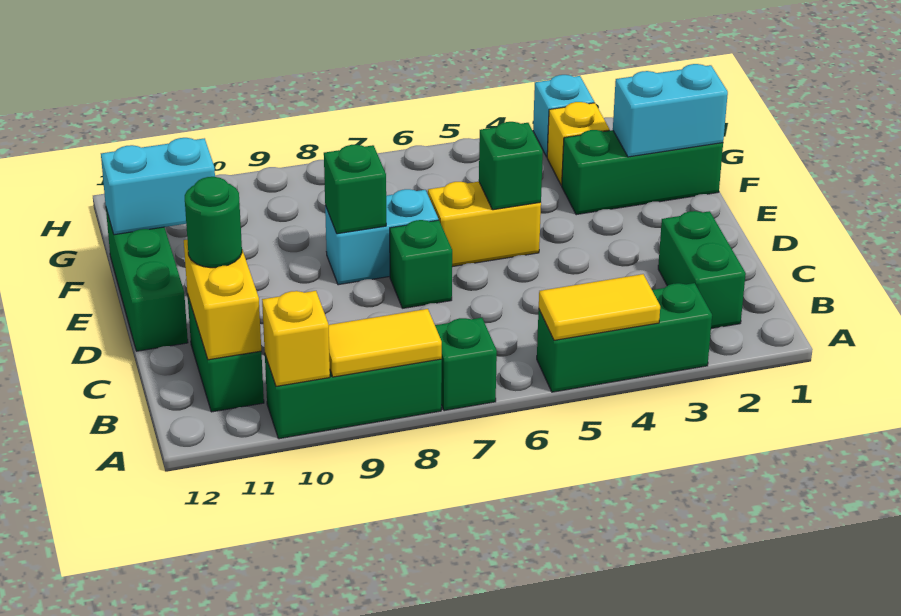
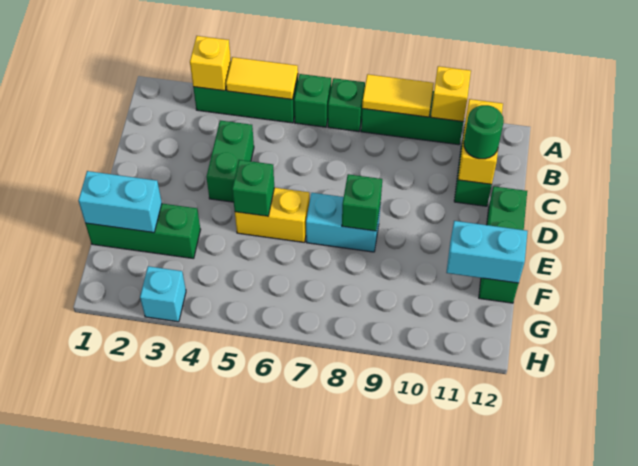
green 1x2 brick [658,211,746,329] -> green 1x2 brick moved to [206,120,254,202]
green 1x1 brick [390,220,452,308] -> green 1x1 brick moved to [294,74,331,127]
yellow 1x1 brick [547,102,610,185] -> yellow 1x1 brick moved to [190,36,231,91]

